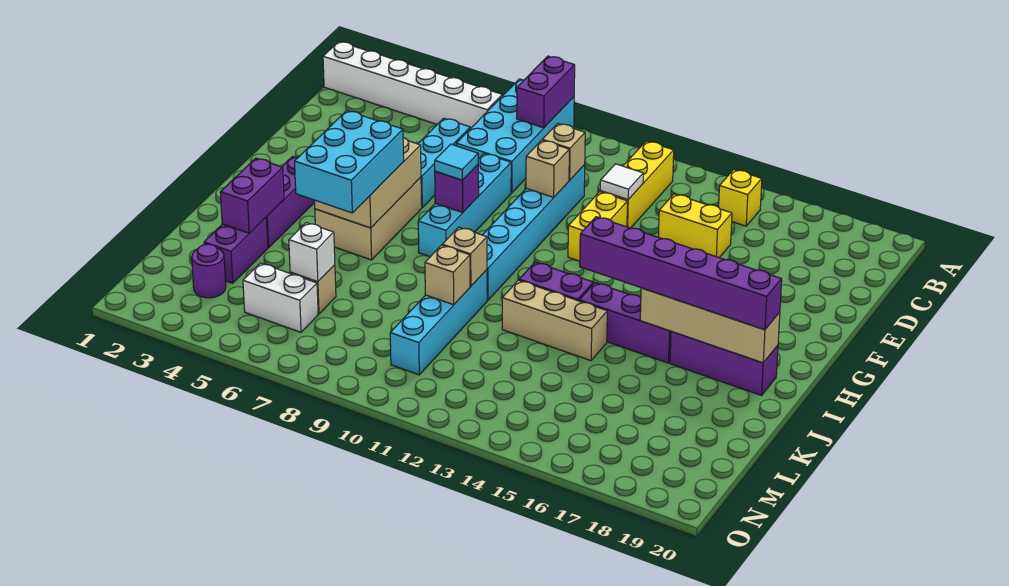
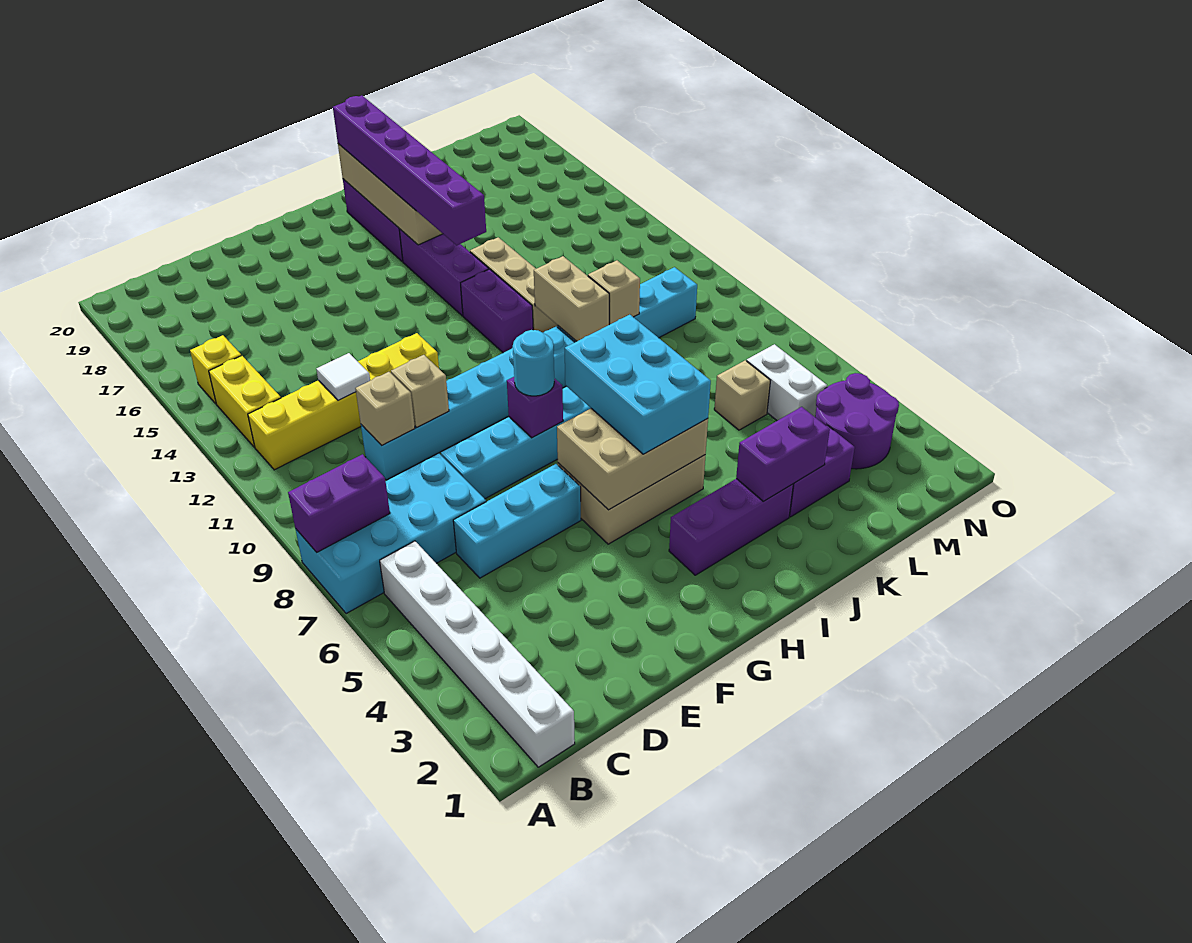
yellow 1x2 brick [658,194,732,258] -> yellow 1x2 brick moved to [209,356,281,447]
cyan 1x1 tile [435,144,478,180] -> cyan 1x1 round brick [513,330,554,396]
cyan 2x3 brick [295,111,404,213] -> cyan 2x3 brick turned to [565,315,711,454]
tan 1x1 brick [442,227,487,286] -> tan 1x2 brick [534,256,609,341]
white 1x1 brick [289,223,335,282] -> none
purple 1x1 round brick [192,244,226,298] -> purple 2x2 round brick [815,373,899,469]

